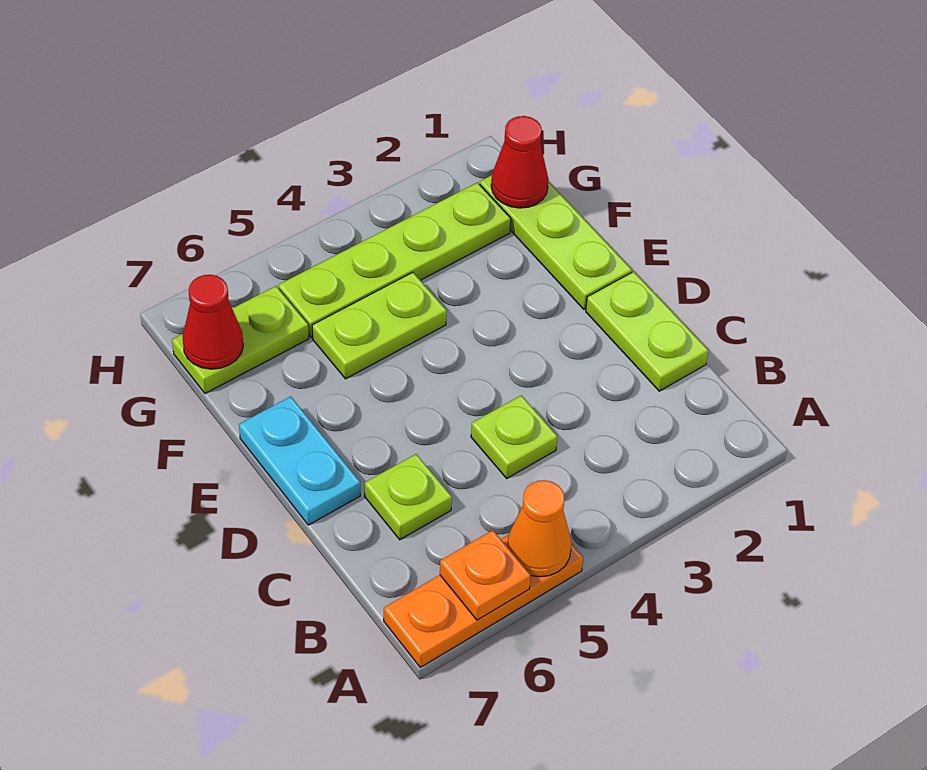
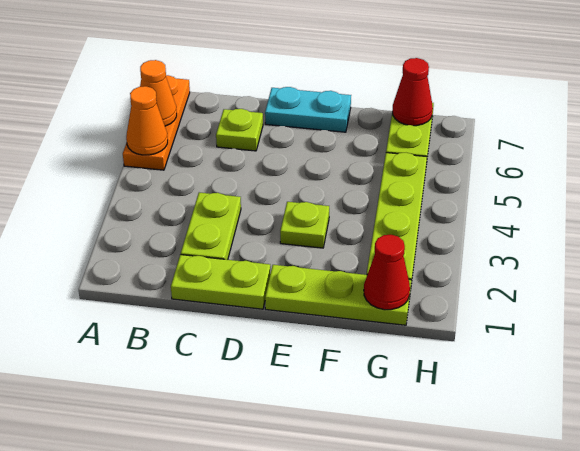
orange 1x1 plate [440,530,531,620] -> orange 1x1 cone [140,60,177,126]
lime 1x1 plate [471,395,557,478] -> lime 1x1 plate moved to [280,202,329,248]
lime 1x2 plate [312,272,447,379] -> lime 1x2 plate moved to [181,192,241,260]

